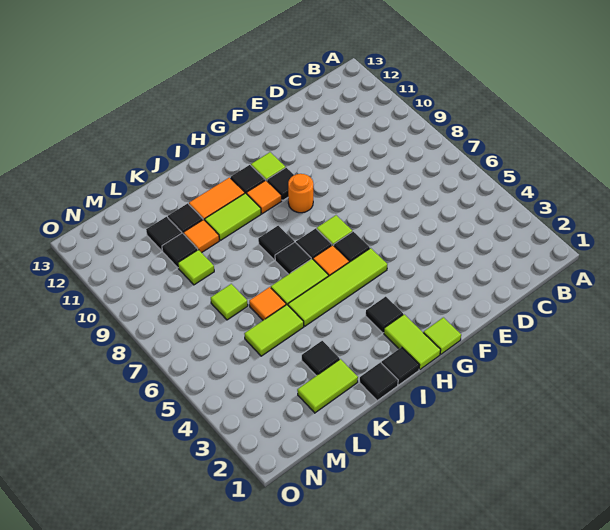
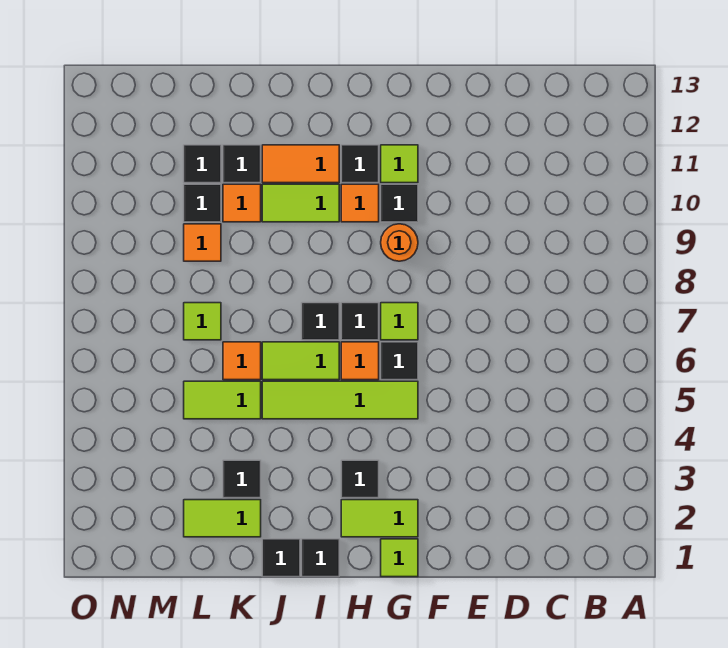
lime 1x2 tile [384,314,441,369] -> lime 1x2 tile turned to [341,500,418,537]
black 1x1 tile [258,226,294,260] -> none
lime 1x1 tile [178,250,214,285] -> orange 1x1 tile [184,224,221,261]

